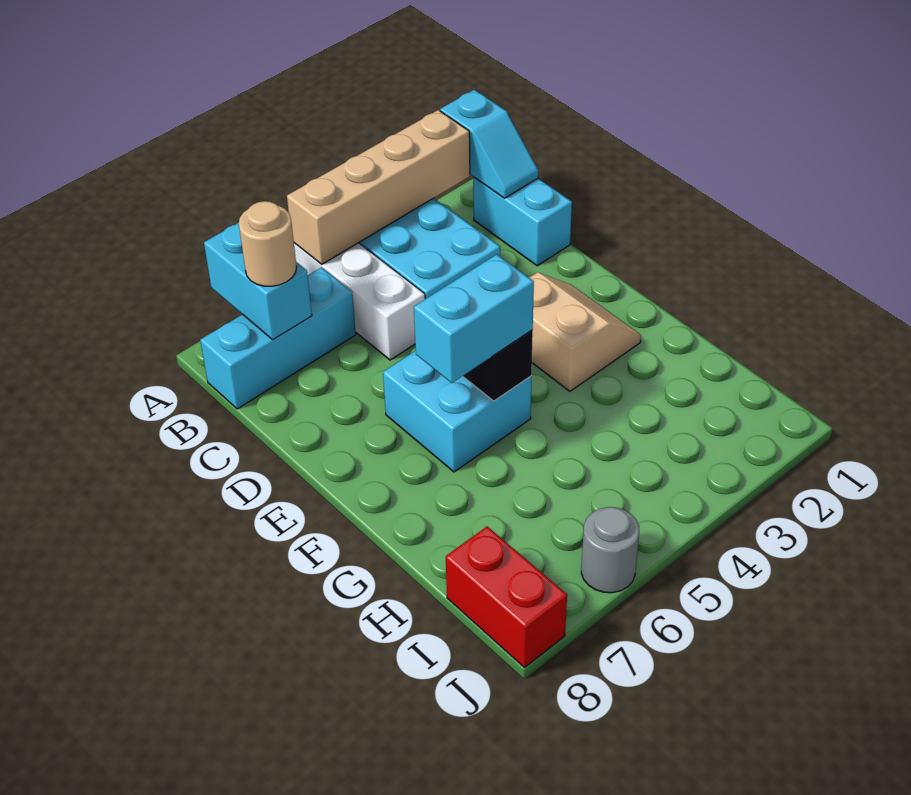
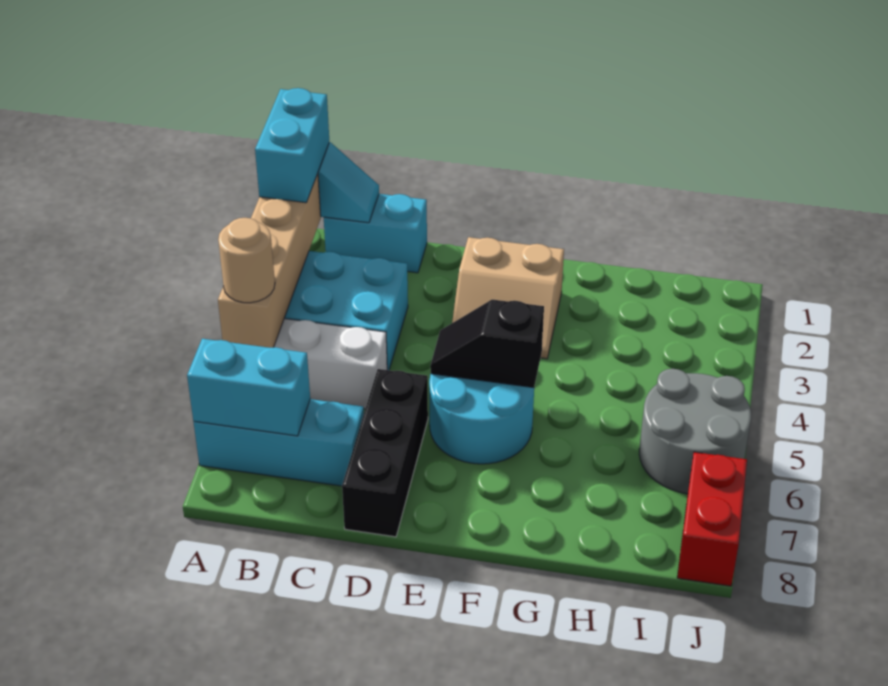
cyan 1x3 brick [200,268,356,409] -> cyan 1x3 brick turned to [194,399,364,486]
tan 1x1 round brick [239,201,297,286] -> tan 1x1 round brick moved to [218,218,275,303]
none -> black 1x3 brick [342,369,428,537]
tan 2x2 slope [529,272,641,391] -> tan 2x2 slope turned to [452,237,564,359]
cyan 2x2 brick [383,351,532,472] -> cyan 2x2 round brick [429,374,534,464]
cyan 1x2 brick [414,254,534,383] -> cyan 1x2 brick moved to [255,88,329,203]
red 1x2 brick [446,526,567,667] -> red 1x2 brick turned to [677,452,747,586]
grey 1x1 round brick [581,507,639,593] -> grey 2x2 round brick [639,369,751,494]

